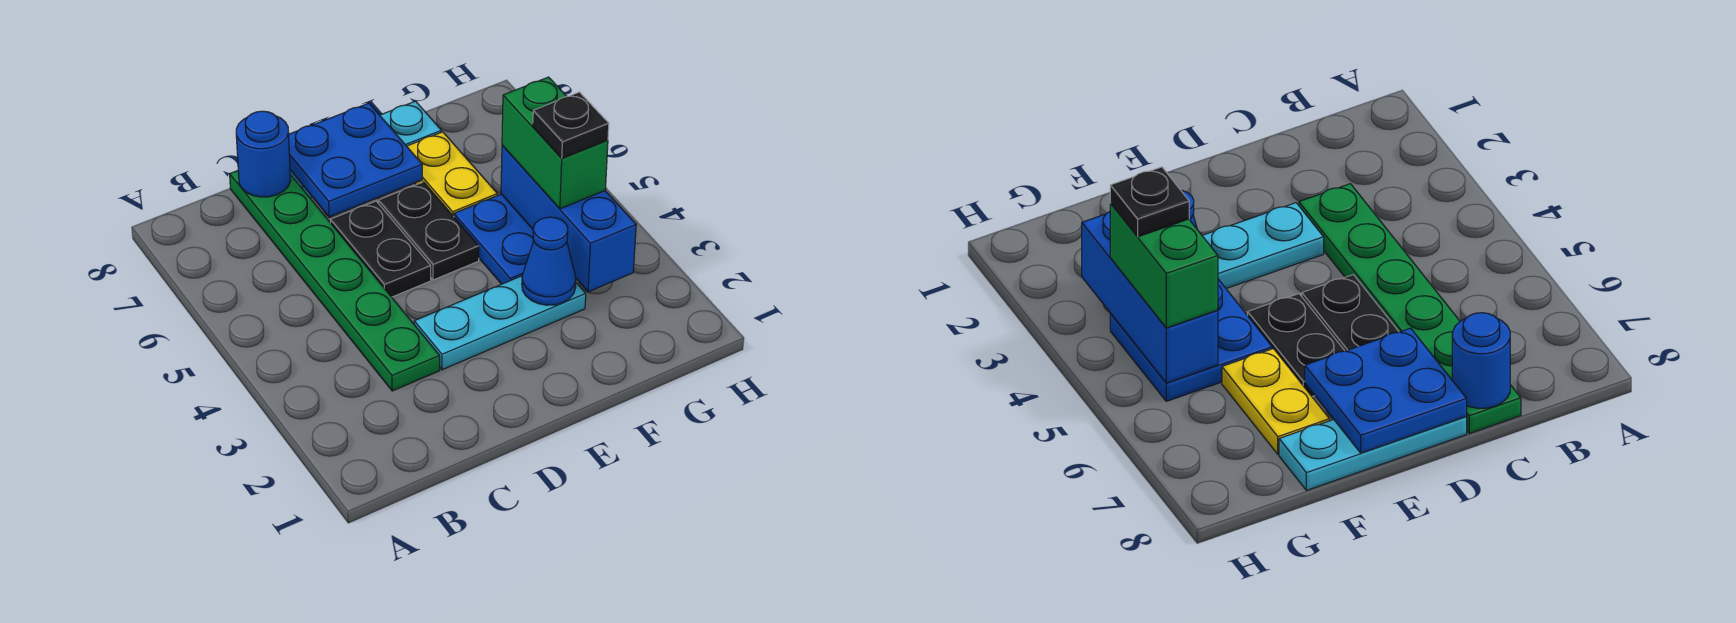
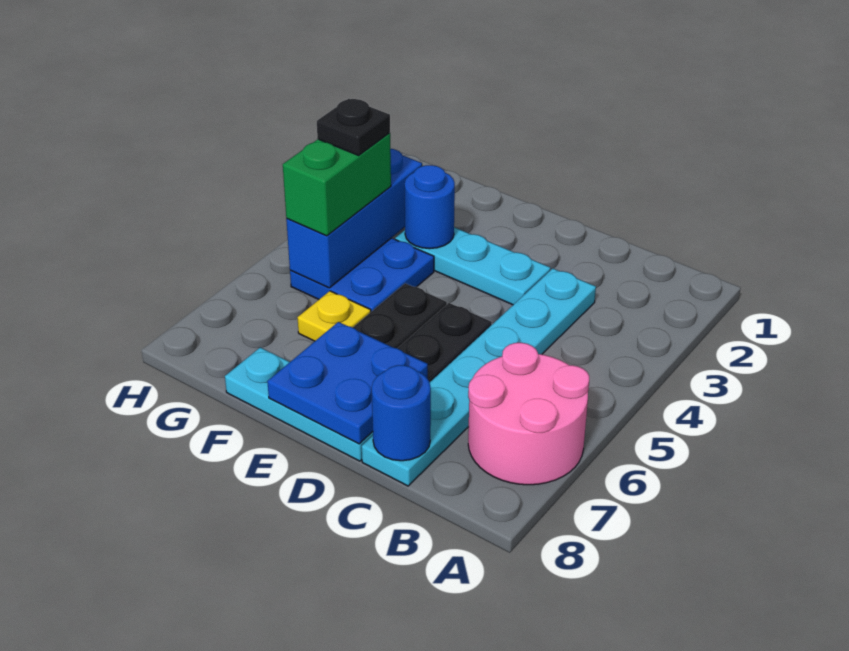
none -> pink 2x2 round brick [468,343,589,485]
green 1x6 plate [230,171,440,391] -> cyan 1x6 plate [362,268,596,486]
blue 1x1 cone [522,217,576,305] -> blue 1x1 round brick [405,165,455,249]
yellow 1x2 plate [407,132,497,216] -> yellow 1x1 plate [297,291,371,341]

